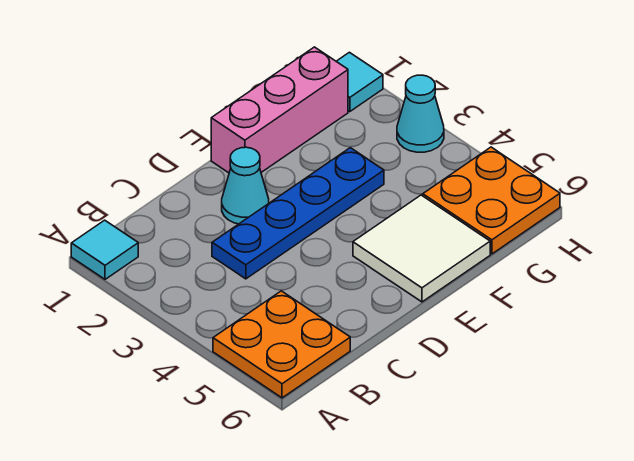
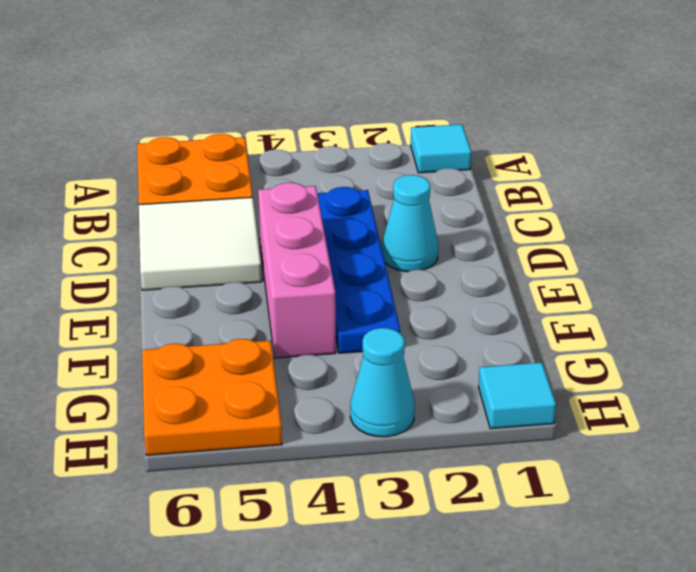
pink 1x3 brick [211,47,348,173] -> pink 1x3 brick moved to [258,183,336,358]
white 2x2 tile [353,195,490,302] -> white 2x2 tile moved to [139,197,262,290]

